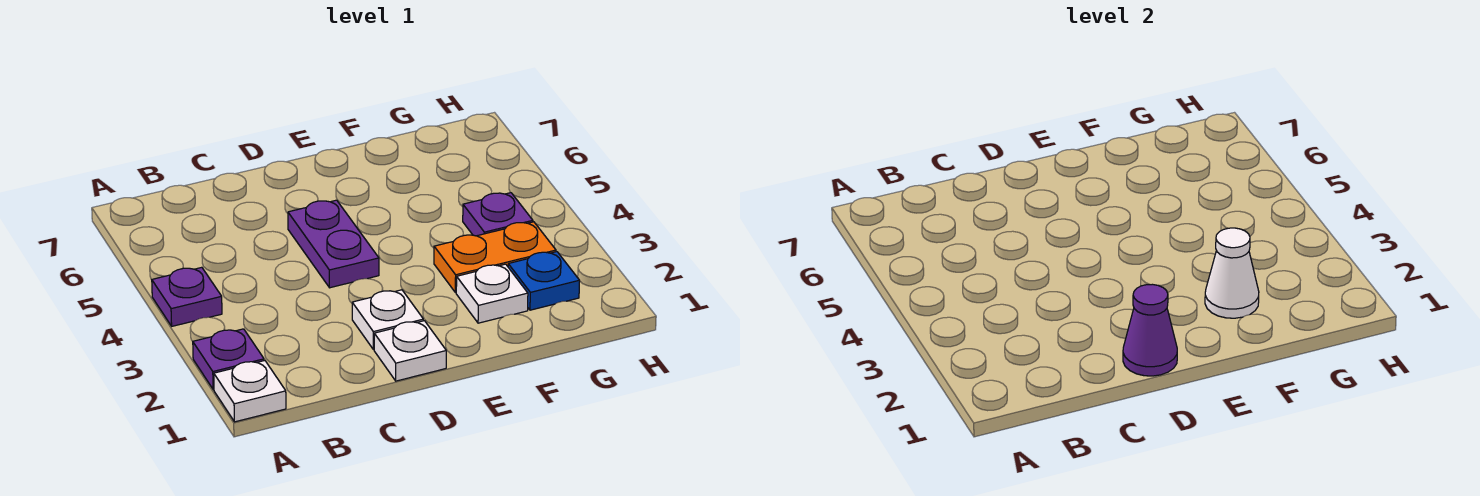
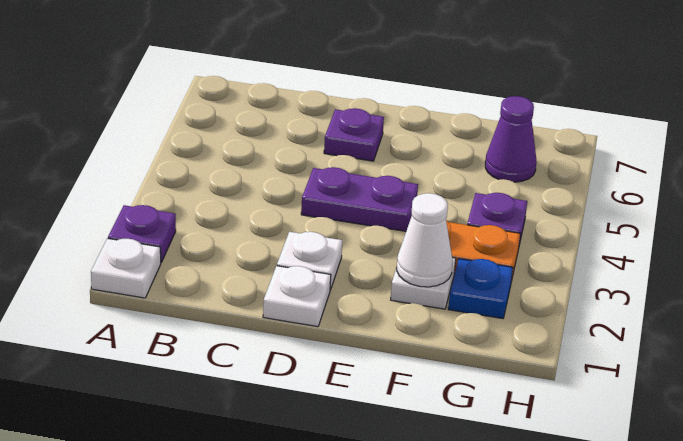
purple 1x1 plate [152,267,222,326] -> purple 1x1 plate moved to [324,108,384,161]
purple 1x1 cone [1123,284,1177,376] -> purple 1x1 cone moved to [485,96,537,182]
purple 1x2 plate [288,200,379,288] -> purple 1x2 plate turned to [301,167,418,231]

